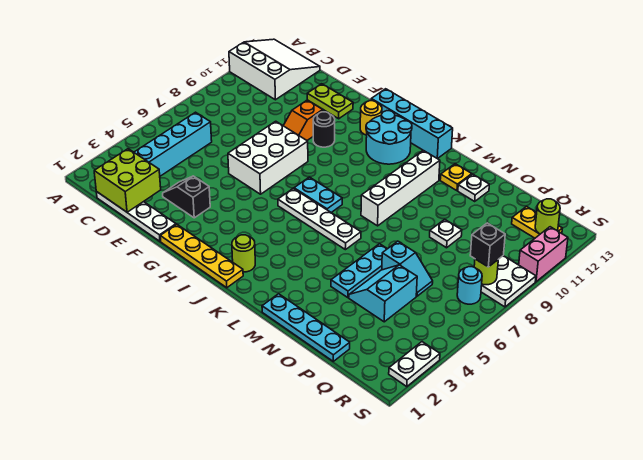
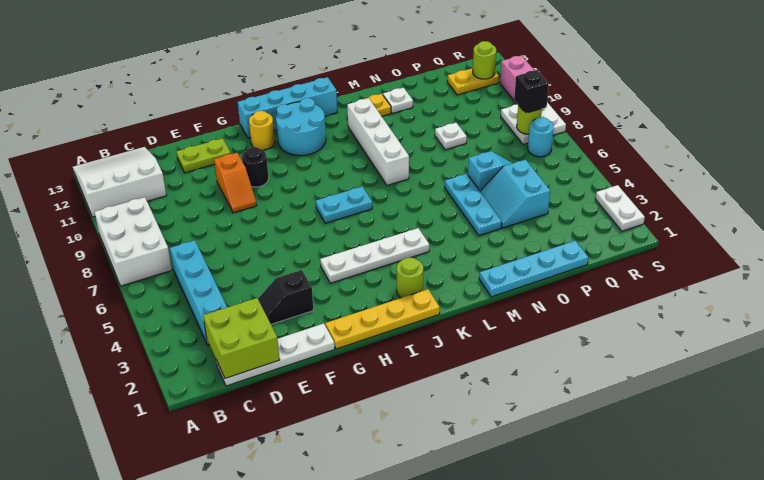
white 2x3 brick [228,121,308,194] -> white 2x3 brick moved to [94,197,172,286]
white 1x4 plate [278,188,361,250] -> white 1x4 plate moved to [320,228,429,283]

